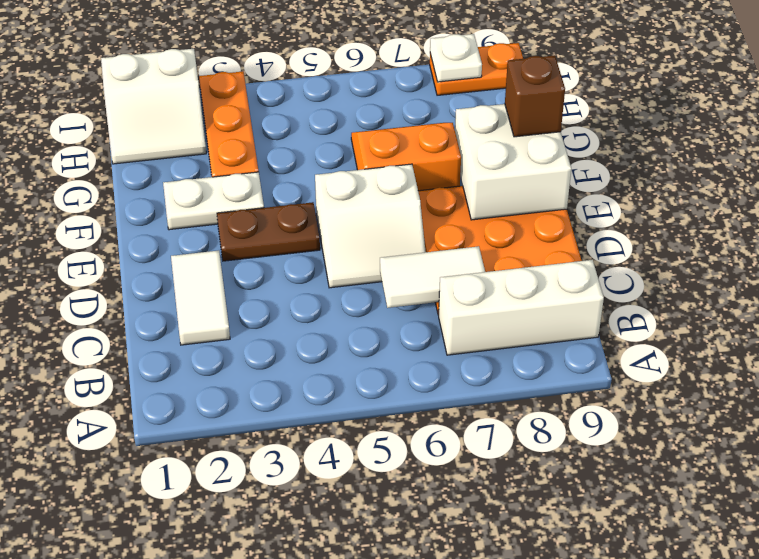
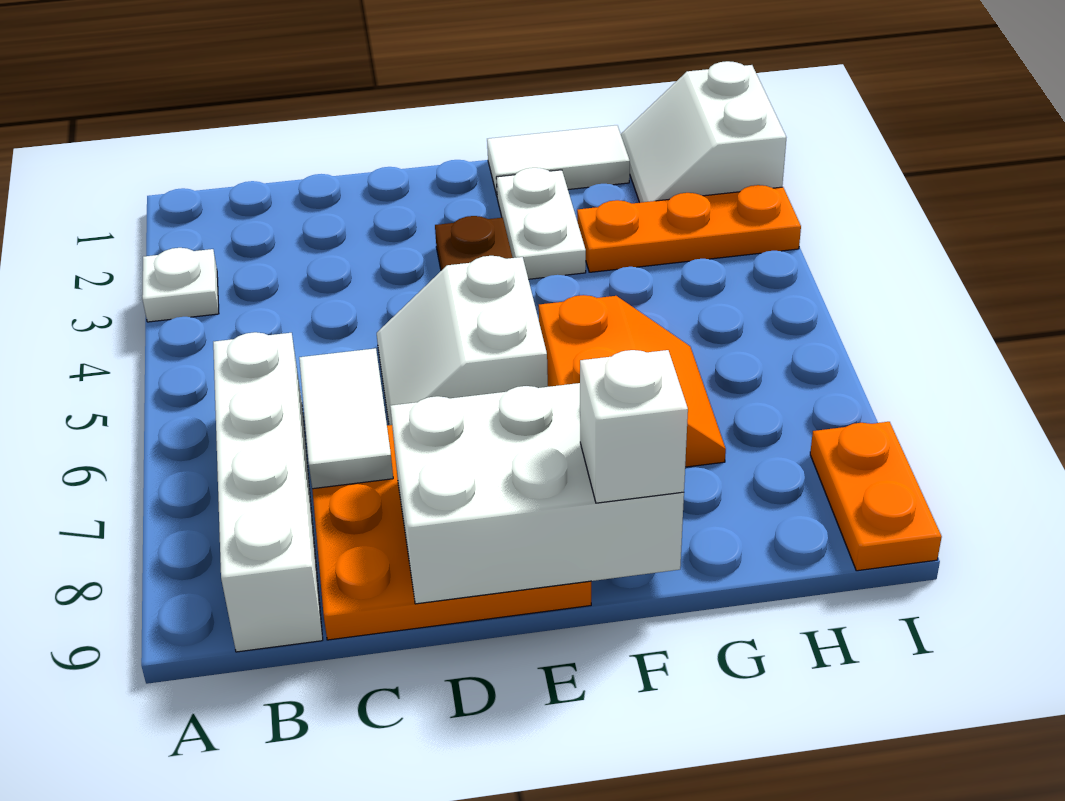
white 1x3 brick [439,260,604,355] -> white 1x4 brick [213,332,323,652]
white 1x2 tile [171,251,230,345] -> white 1x2 tile moved to [487,125,630,195]
white 2x2 brick [455,104,571,220] -> white 2x3 brick [390,383,684,604]
brown 1x1 brick [505,55,565,137] -> white 1x1 brick [580,350,688,503]
white 1x1 plate [430,34,482,82] -> white 1x1 plate moved to [142,248,219,322]

